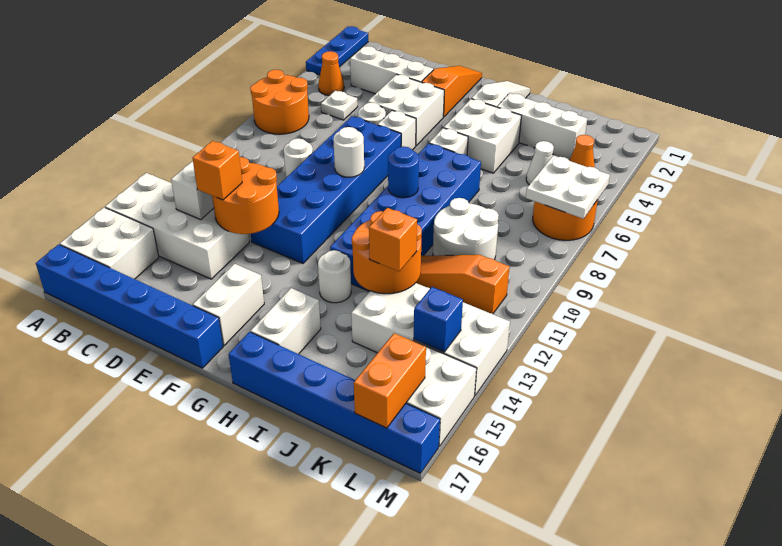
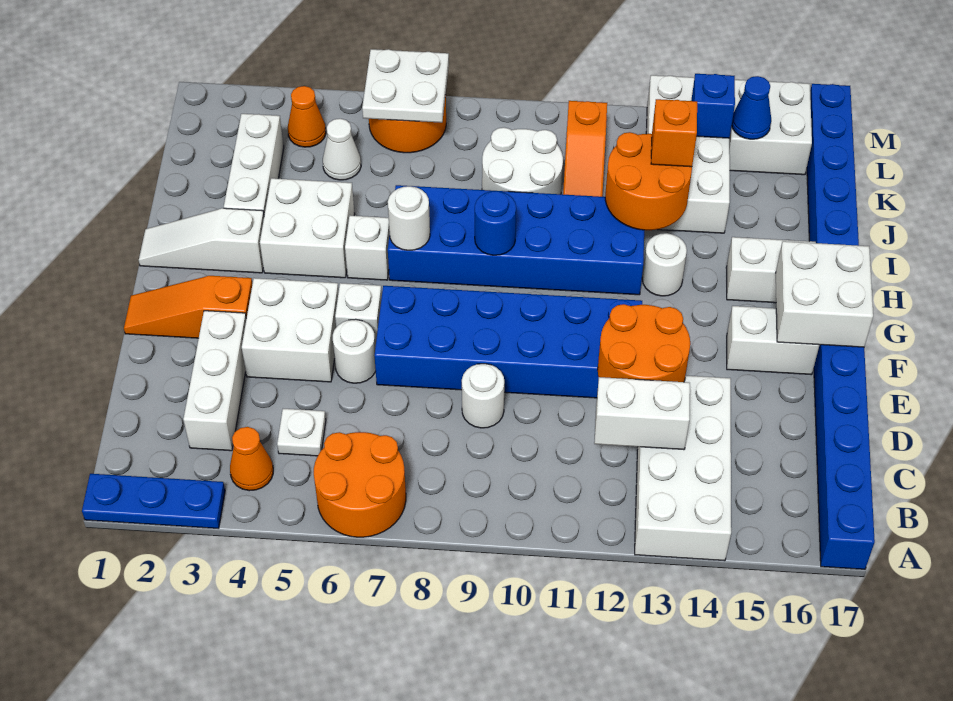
white 2x2 brick [60,207,159,279] -> white 2x2 brick moved to [776,241,873,347]
orange 1x1 brick [193,141,242,200] -> none
white 1x1 round brick [333,127,364,177] -> white 1x1 round brick moved to [388,186,430,250]
none -> blue 1x1 cone [732,76,771,139]
orange 1x2 brick [354,333,426,428] -> none

